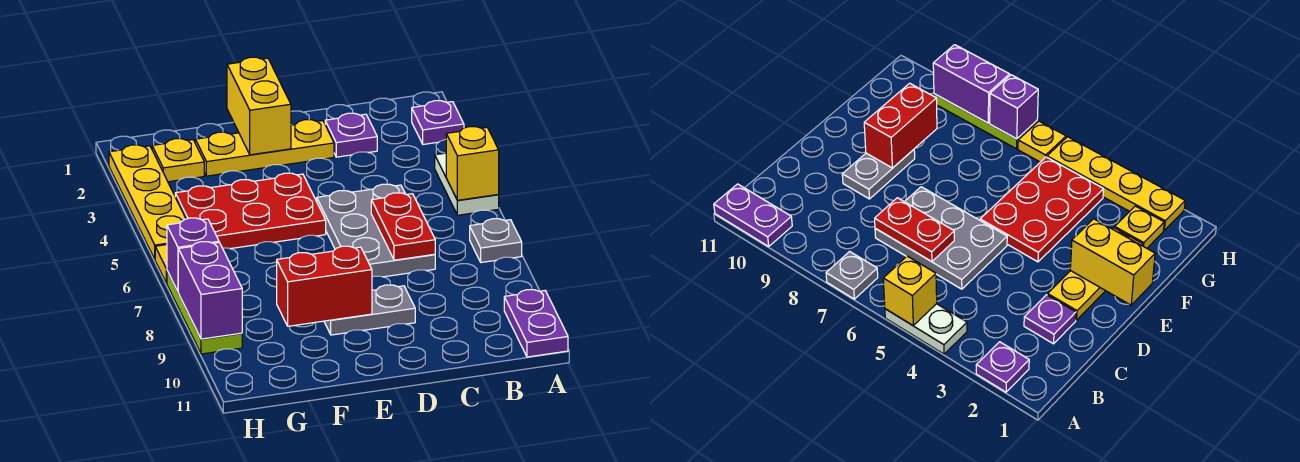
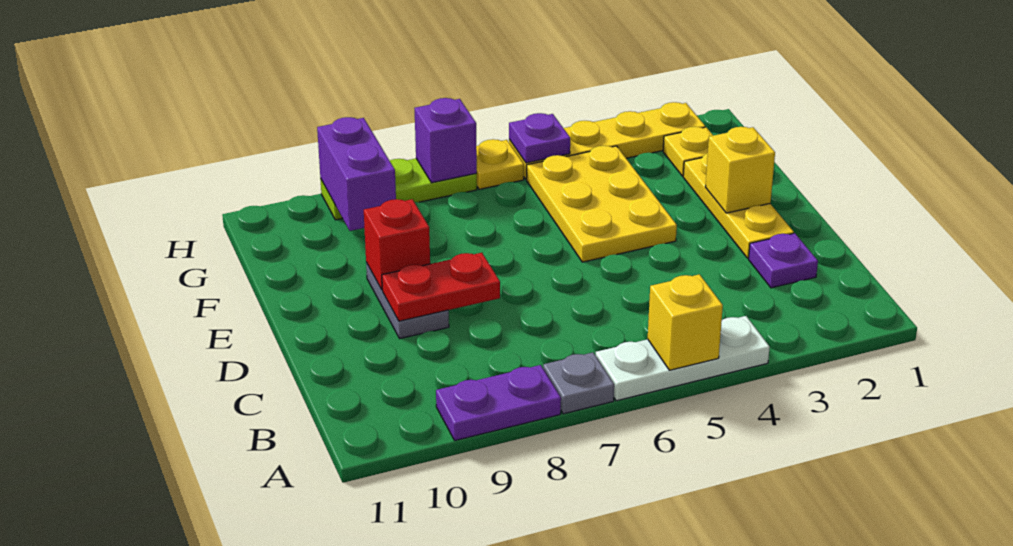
purple 1x1 plate [412,101,464,144] -> purple 1x1 plate moved to [509,113,570,163]
white 1x2 plate [435,153,499,215] -> white 1x3 plate [596,316,770,401]
purple 1x2 plate [504,290,568,357] -> purple 1x2 plate moved to [436,365,561,441]
grey 2x3 plate [317,184,435,277] -> none
red 1x2 plate [371,193,435,260] -> red 1x2 plate moved to [382,253,500,321]
yellow 1x2 brick [227,57,291,155] -> yellow 1x1 brick [705,127,775,213]
red 2x3 plate [175,173,326,249] -> yellow 2x3 plate [527,146,677,262]
red 1x2 brick [277,246,372,326] -> red 1x1 brick [364,199,430,290]
purple 1x2 brick [178,242,242,339] -> purple 1x2 brick turned to [317,117,396,231]

